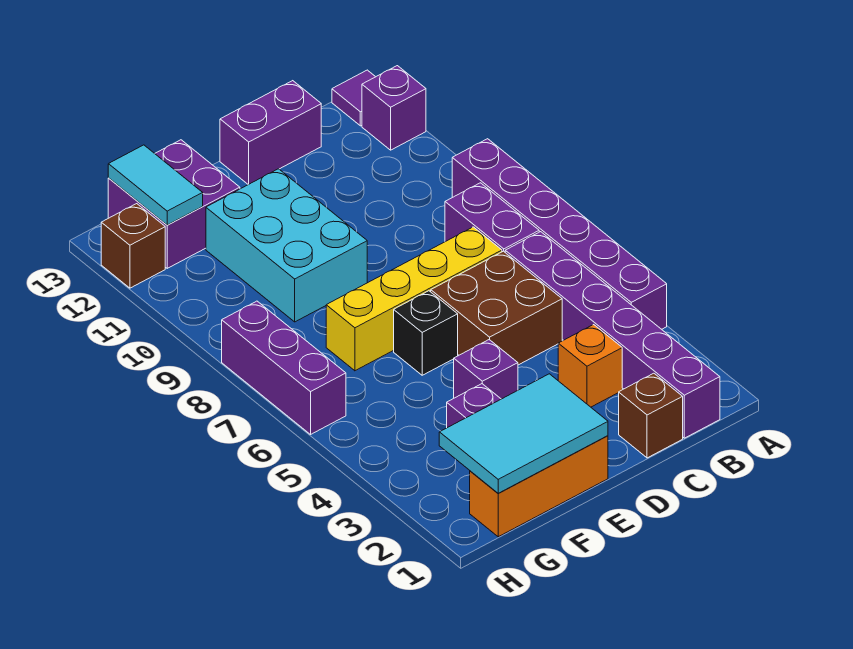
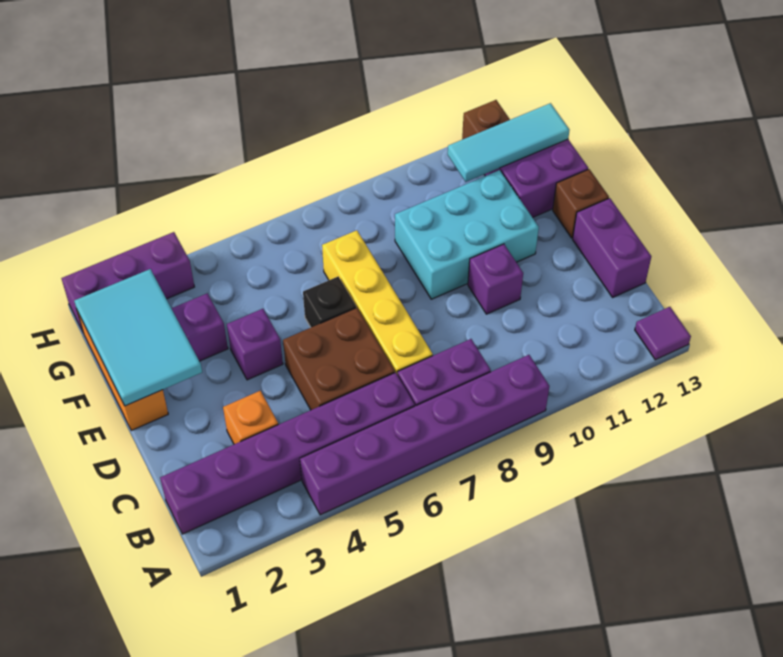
purple 1x1 brick [362,66,426,150] -> purple 1x1 brick moved to [468,244,523,314]
brown 1x1 brick [619,373,683,458] -> brown 1x1 brick moved to [553,169,609,238]
cyan 1x2 tile [108,145,203,225] -> cyan 1x3 tile [448,103,570,182]
purple 1x3 brick [222,301,346,434] -> purple 1x3 brick moved to [61,232,194,332]

